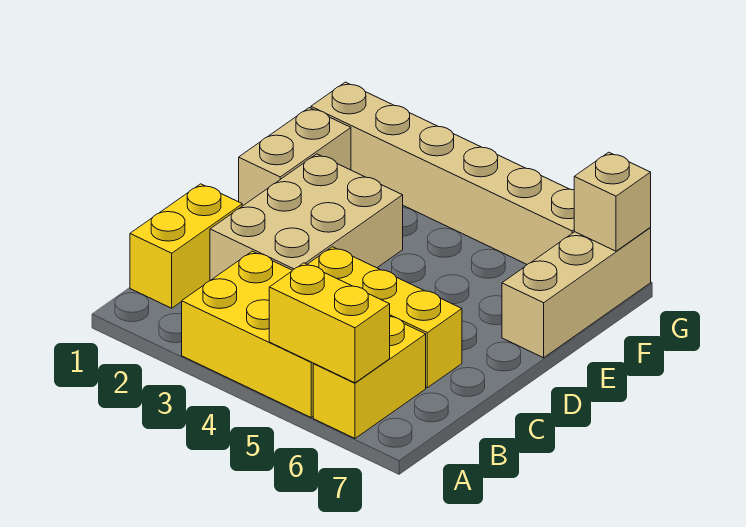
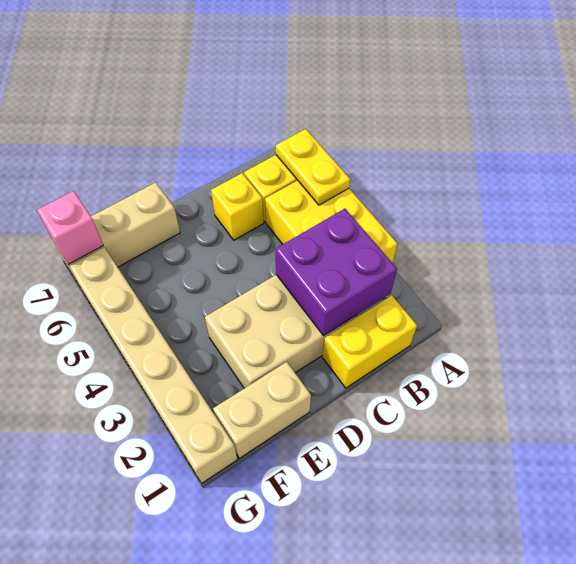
yellow 1x2 brick [269,263,390,383] -> yellow 1x2 plate [276,129,350,205]
none -> purple 2x2 brick [275,209,397,336]
yellow 1x3 brick [307,247,462,388] -> yellow 1x1 brick [211,173,264,240]
tan 1x1 brick [574,152,651,251] -> pink 1x1 brick [37,191,103,264]

